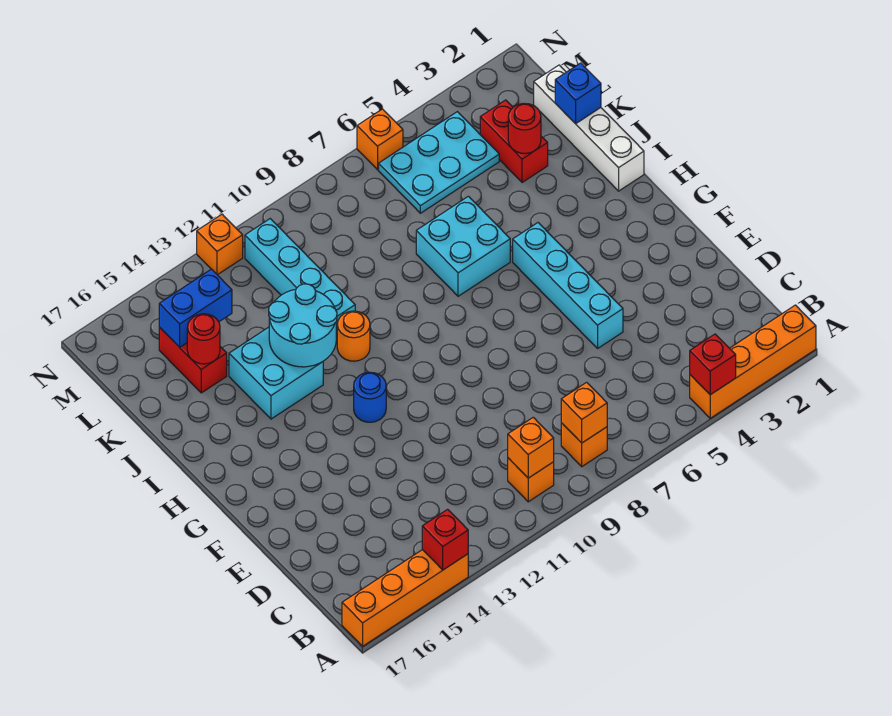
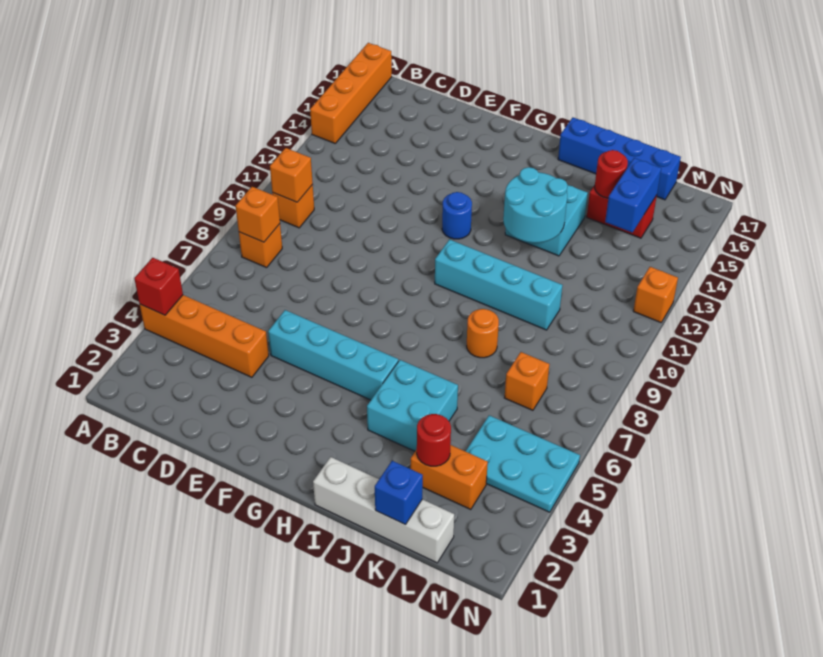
orange 1x4 brick [690,305,816,418] -> orange 1x4 brick turned to [140,295,269,377]
red 1x1 brick [422,509,468,570] -> none
cyan 2x2 brick [416,196,510,296] -> cyan 2x2 brick moved to [367,360,458,451]
orange 1x1 round brick [337,311,370,361] -> orange 1x1 round brick moved to [467,309,499,358]
none -> blue 1x4 brick [558,118,681,200]
cyan 1x4 brick [245,219,355,340] -> cyan 1x4 brick moved to [435,239,563,330]
red 1x2 brick [480,100,548,183] -> orange 1x2 brick [411,445,488,510]
cyan 2x3 plate [379,112,499,213] -> cyan 2x3 plate turned to [466,415,580,512]
orange 1x1 brick [357,109,403,170] -> orange 1x1 brick moved to [504,352,550,410]

